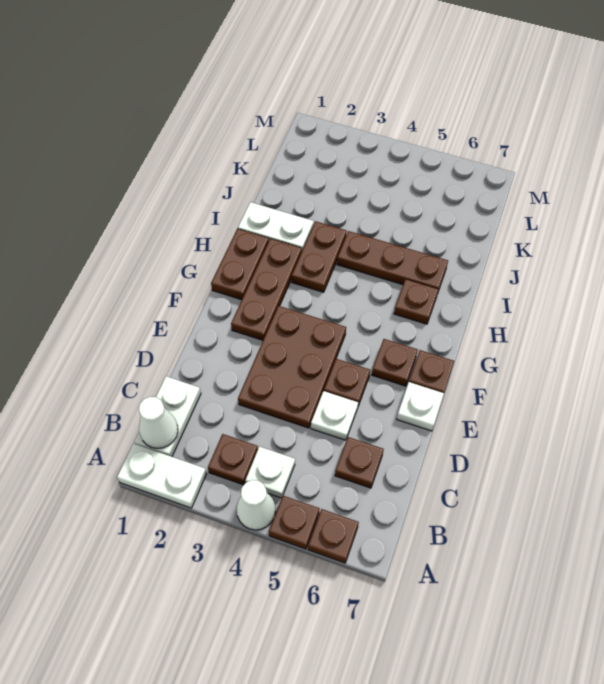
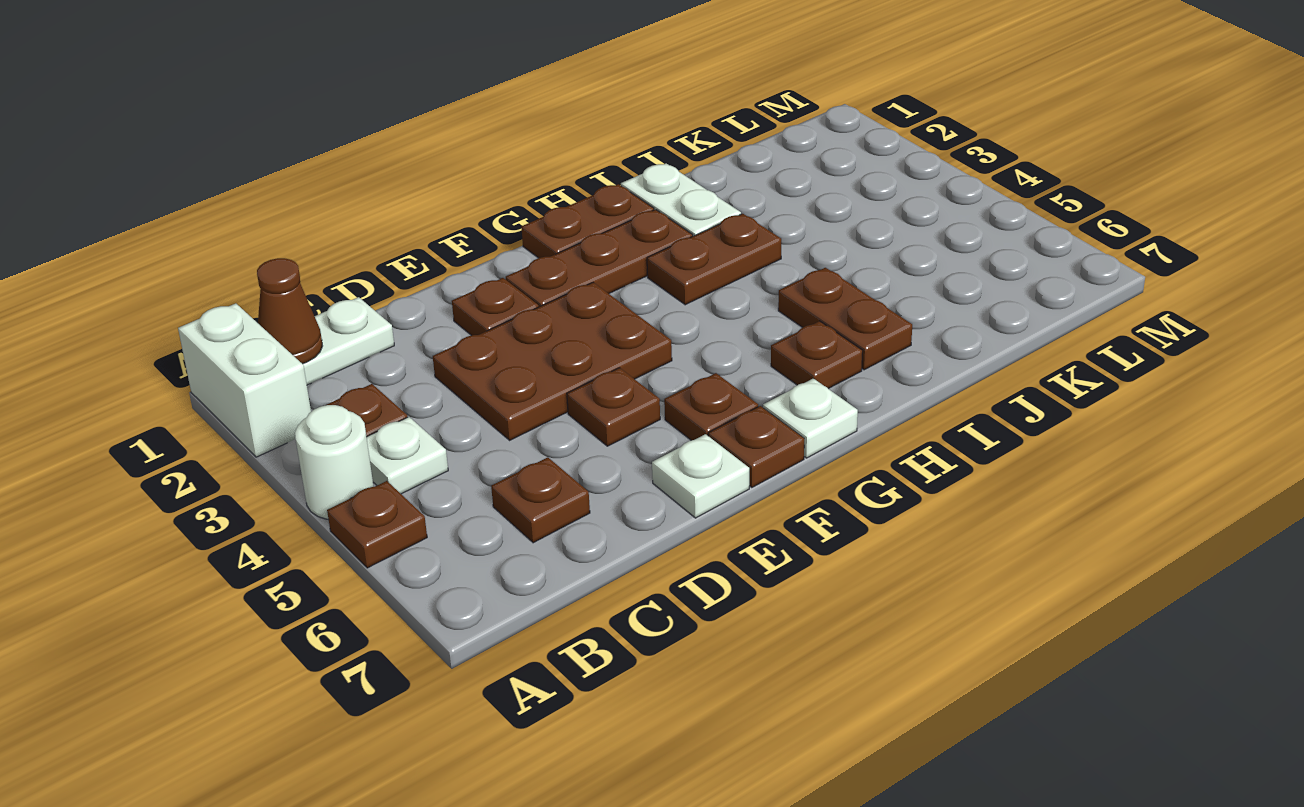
white 1x2 plate [117,443,207,508] -> white 1x2 brick [178,303,311,457]
white 1x1 cone [237,480,276,530] -> white 1x1 round brick [295,405,374,519]
brown 1x1 plate [308,509,359,563] -> brown 1x1 plate moved to [452,278,539,336]
white 1x1 cone [139,397,178,449] -> brown 1x1 cone [257,258,322,364]
white 1x1 plate [311,391,358,440] -> white 1x1 plate moved to [763,378,858,458]
brown 1x3 plate [337,231,448,291] -> brown 1x2 plate [778,268,912,370]

